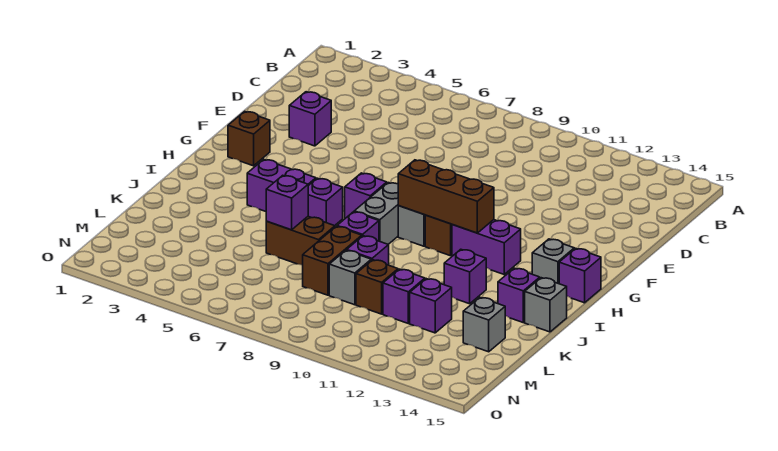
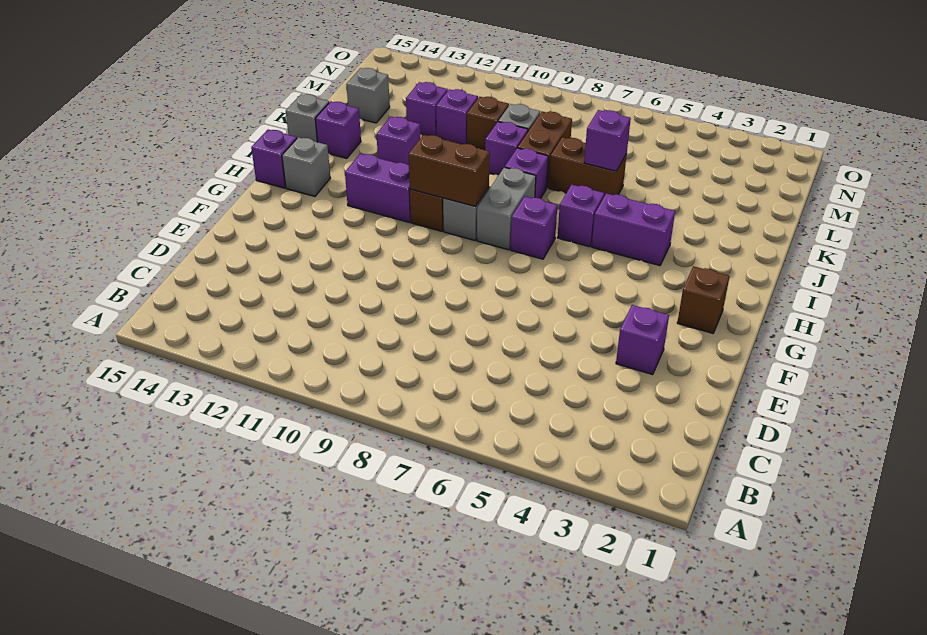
brown 1x3 brick [398,160,494,233] -> brown 1x2 brick [409,135,490,207]

